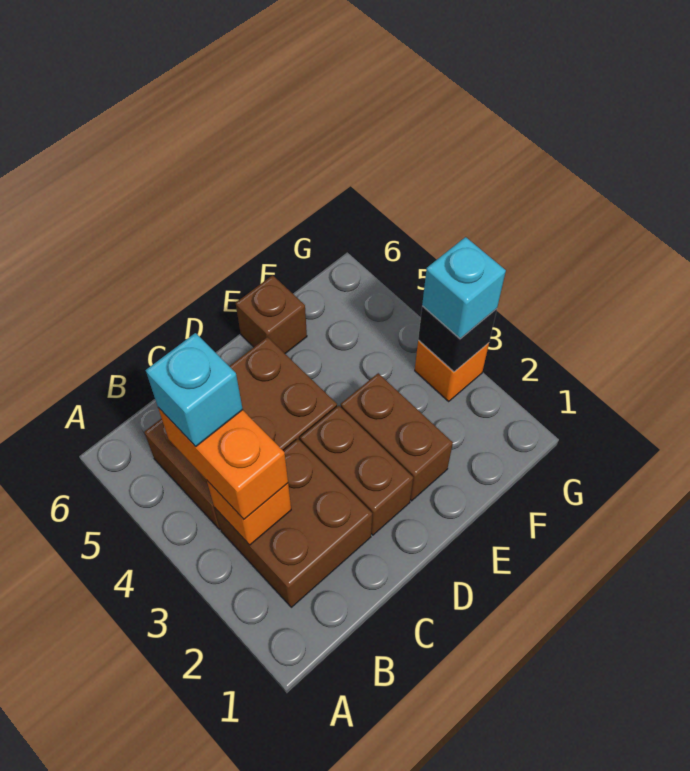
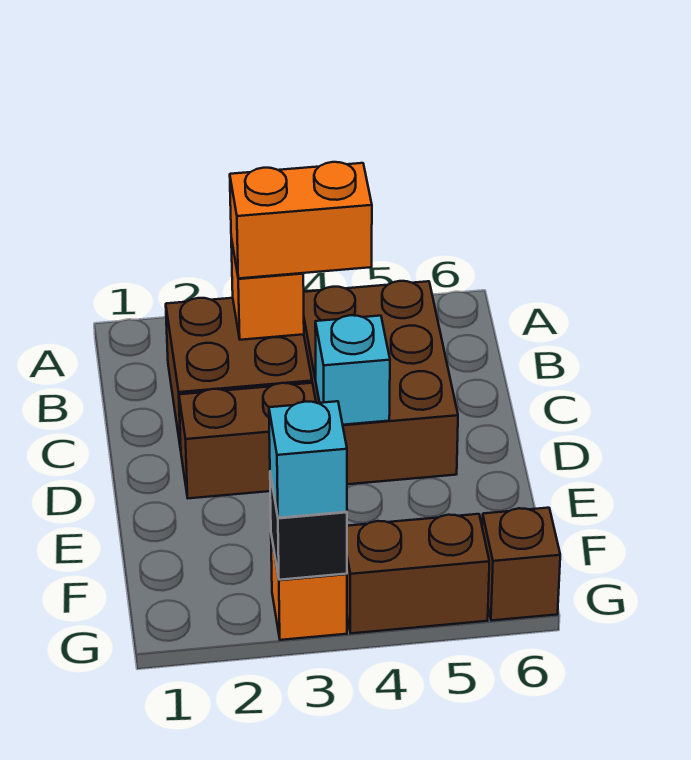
cyan 1x1 brick [146,333,243,447] -> cyan 1x1 brick moved to [315,315,390,425]
brown 1x2 brick [341,373,453,501] -> brown 1x2 brick moved to [347,514,489,633]
brown 1x1 brick [236,275,307,354] -> brown 1x1 brick moved to [482,508,560,621]

